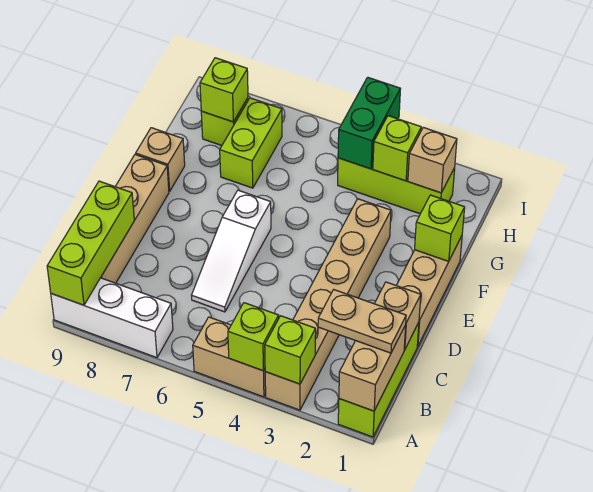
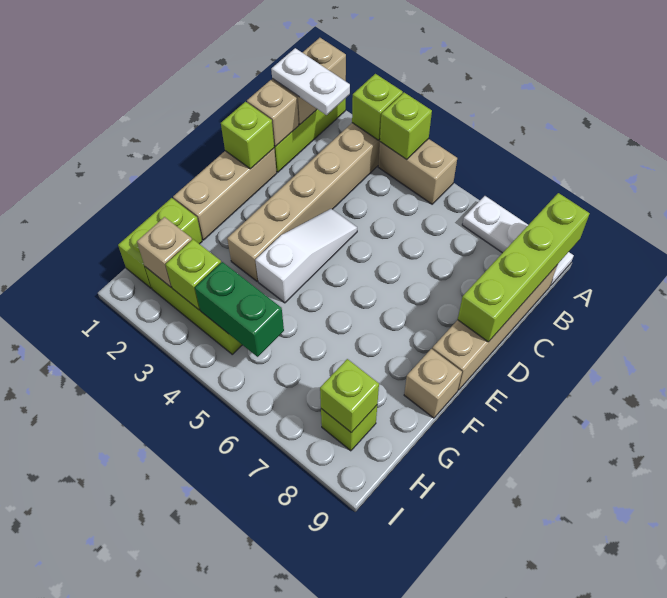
white 1x3 brick [51,278,173,358] -> white 1x3 plate [462,196,574,286]
lime 1x3 brick [47,181,134,305] -> lime 1x4 brick [458,193,590,342]
tan 1x2 plate [318,289,406,353] -> white 1x2 plate [271,48,350,115]
white 1x3 slope [191,190,271,312] -> white 1x3 slope moved to [255,209,357,303]
lime 1x1 brick [415,195,465,261] -> lime 1x1 brick moved to [221,102,274,169]
lime 1x2 brick [220,98,282,188] -> lime 1x2 brick moved to [118,198,202,288]
green 1x2 brick [338,77,400,169] -> green 1x2 brick turned to [195,262,284,357]

